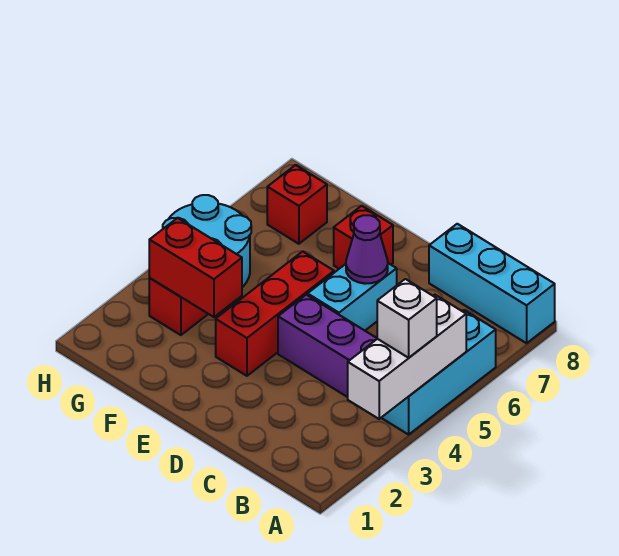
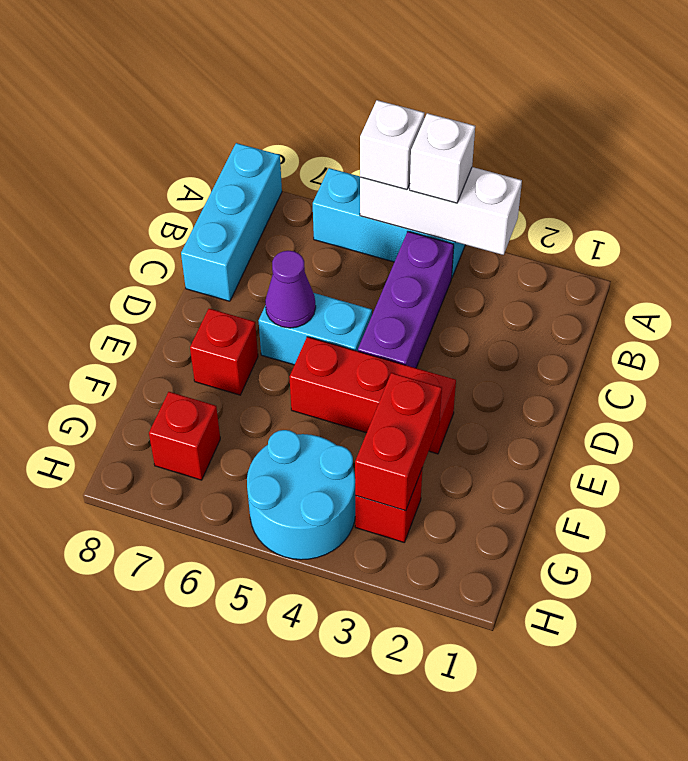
none -> white 1x1 brick [360,100,424,190]

